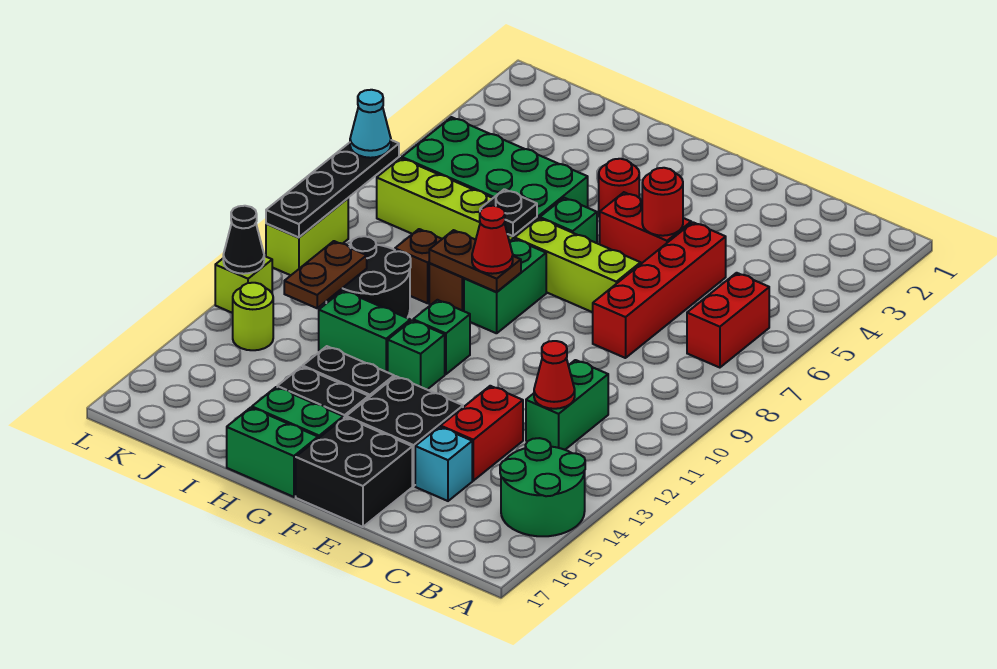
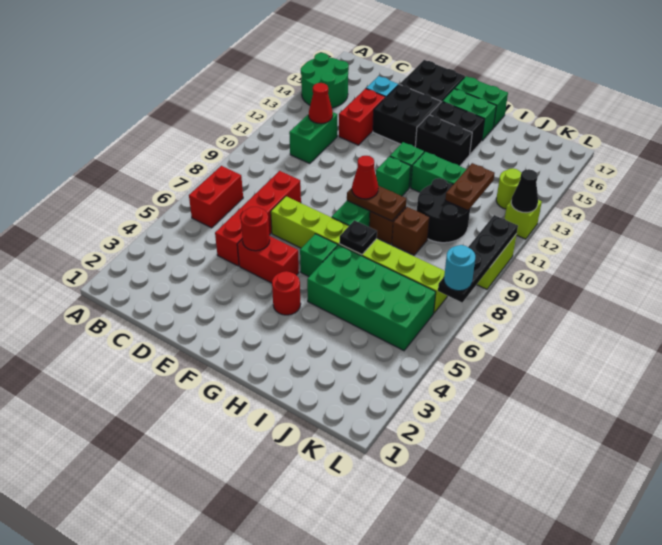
cyan 1x1 cone [350,90,391,158] -> cyan 1x1 round brick [444,245,475,291]

